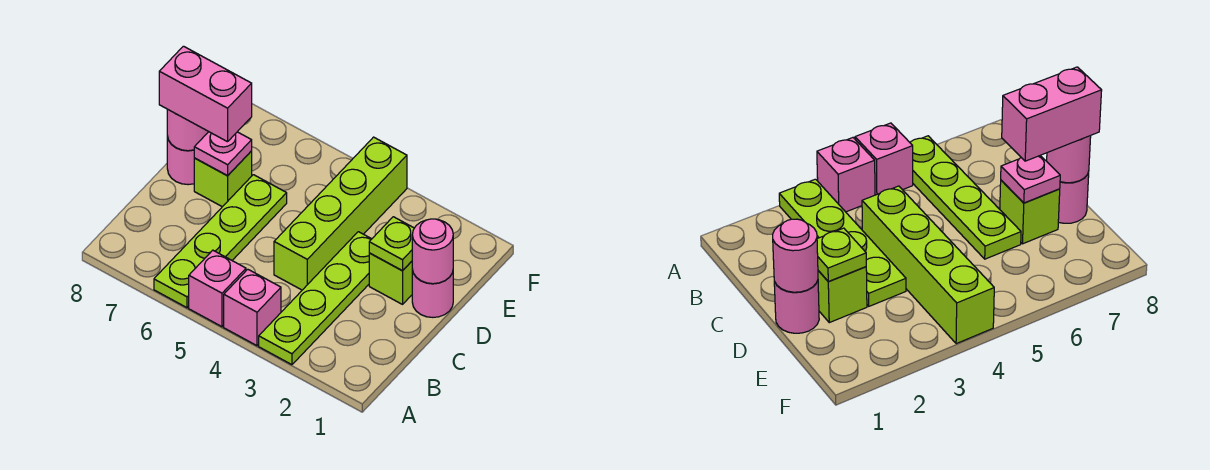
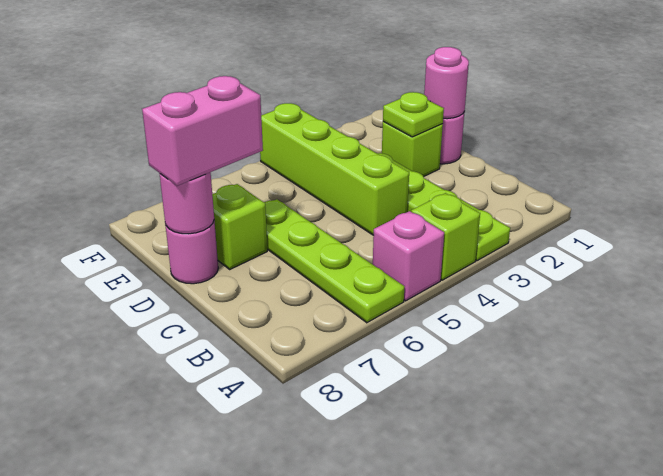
pink 1x1 brick [224,269,281,346] -> lime 1x1 brick [411,193,480,280]
pink 1x1 plate [194,132,252,176] -> none

